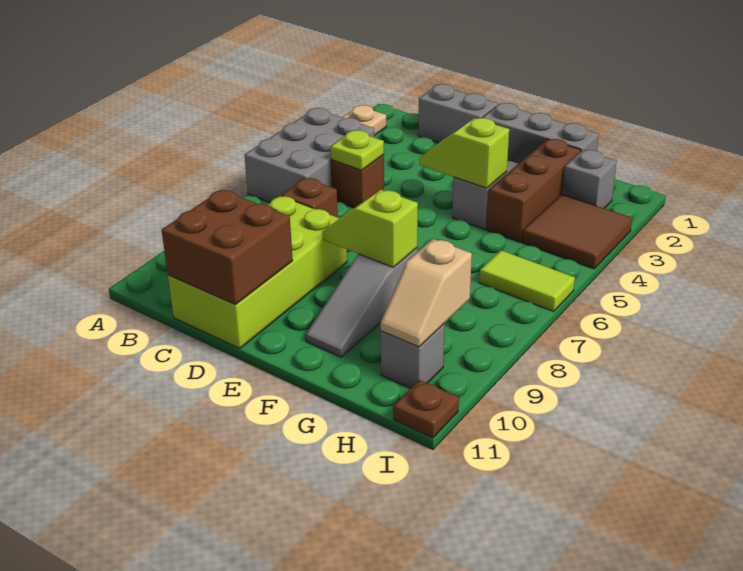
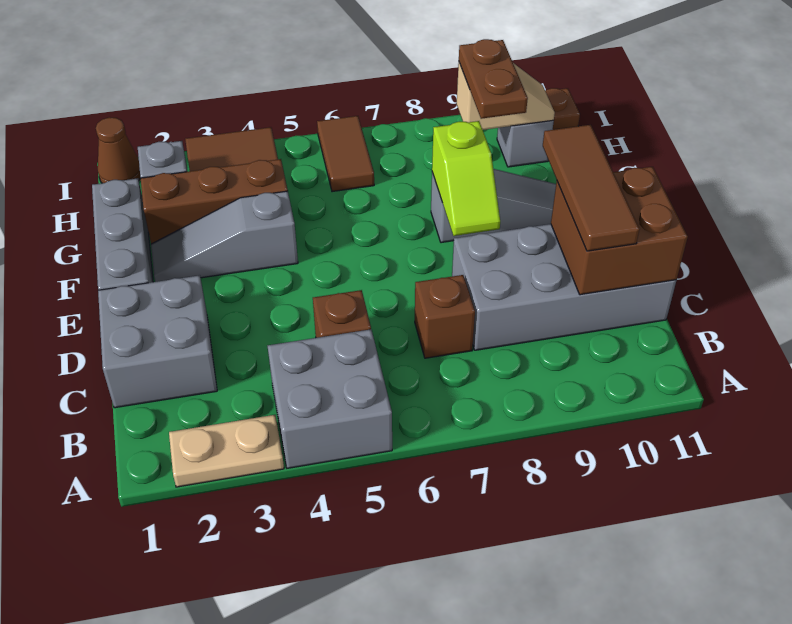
grey 2x3 brick [245,108,374,202] -> grey 2x2 brick [268,329,392,468]
grey 1x2 brick [418,84,498,143] -> grey 2x2 brick [98,275,217,408]
lime 1x1 plate [331,130,384,170] -> none
lime 2x4 brick [168,196,347,348] -> grey 2x4 brick [452,224,676,350]
none -> brown 1x3 tile [543,125,640,251]
lime 1x2 slope [419,118,509,188] -> none
none -> brown 1x2 plate [459,39,528,119]
lime 1x2 tile [479,250,575,311] -> brown 1x2 tile [317,116,374,192]
none -> brown 1x1 cone [96,117,141,183]

